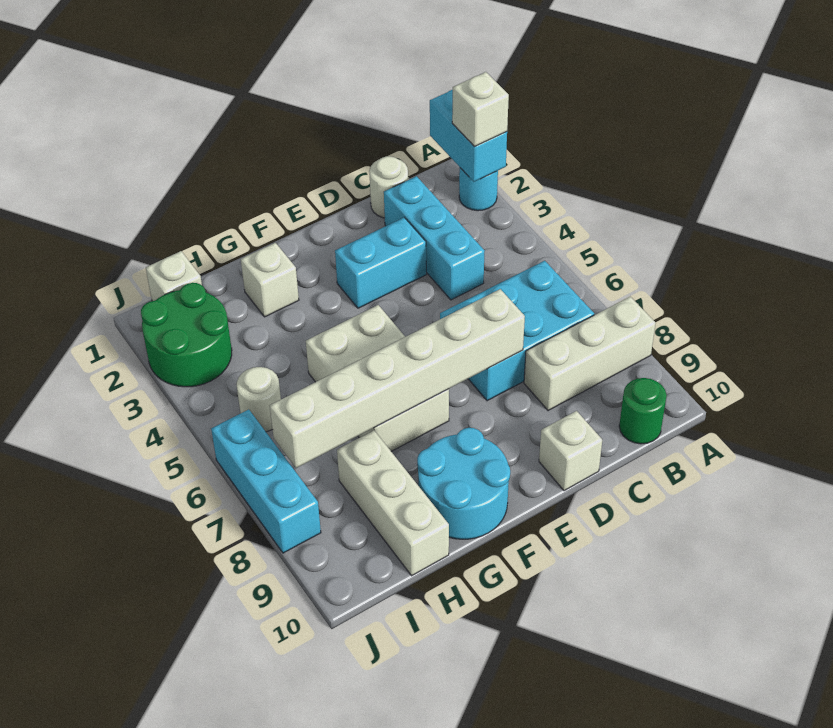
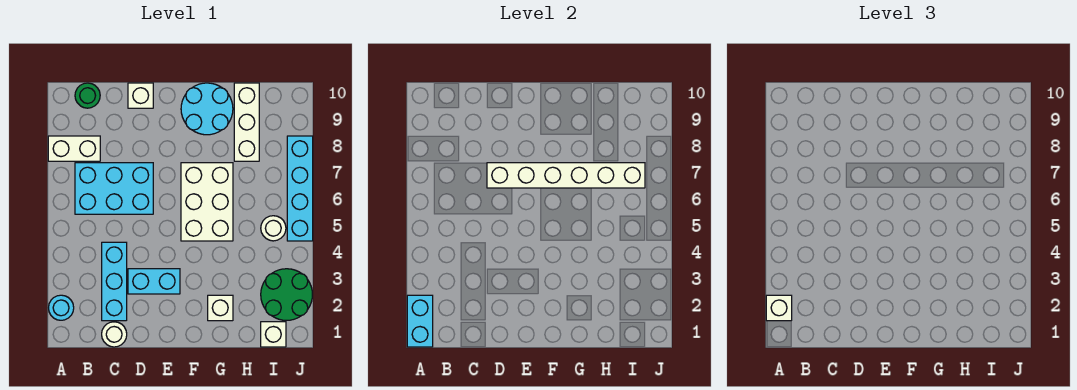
white 1x3 brick [524,297,656,411] -> white 1x2 brick [48,136,100,161]
cyan 1x3 brick [211,410,321,553] -> cyan 1x4 brick [287,136,313,241]

